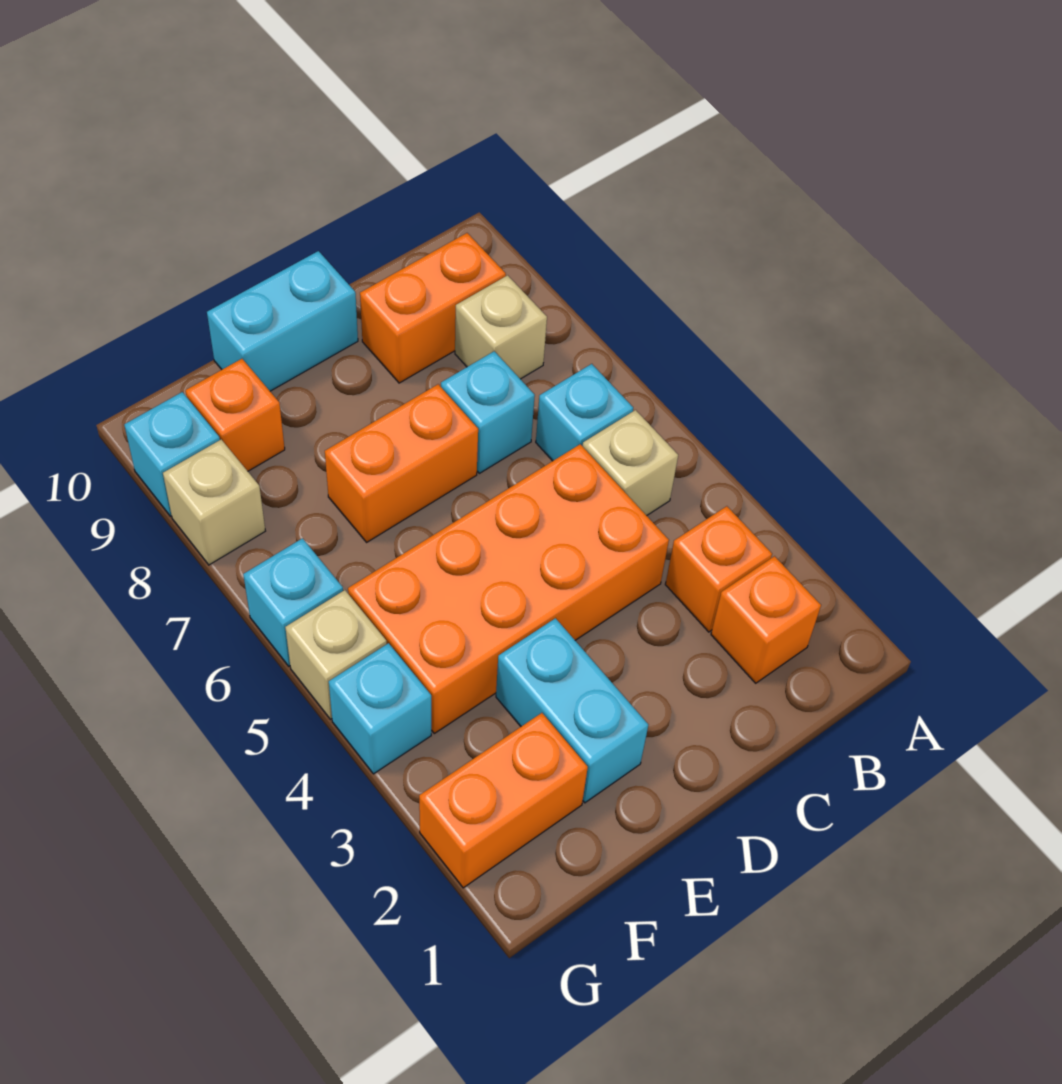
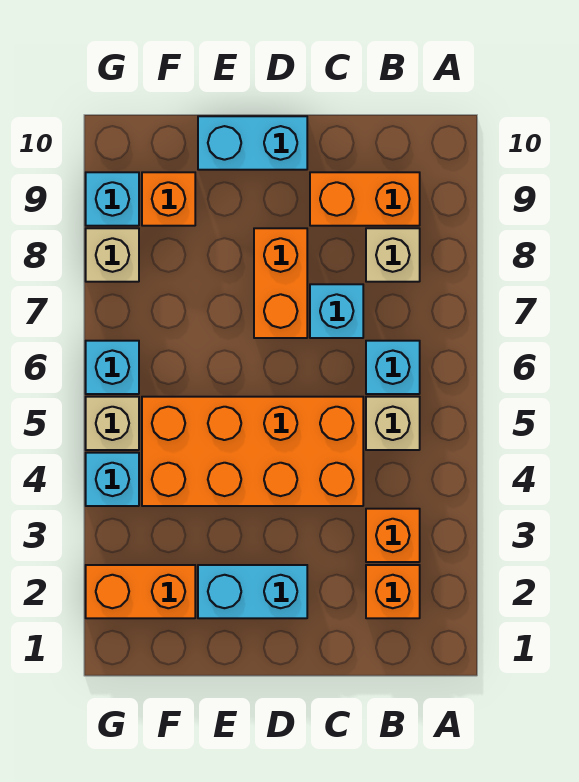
orange 1x2 brick [325,384,478,542] -> orange 1x2 brick turned to [254,228,307,338]
cyan 1x2 brick [496,618,648,803] -> cyan 1x2 brick turned to [198,565,307,618]

